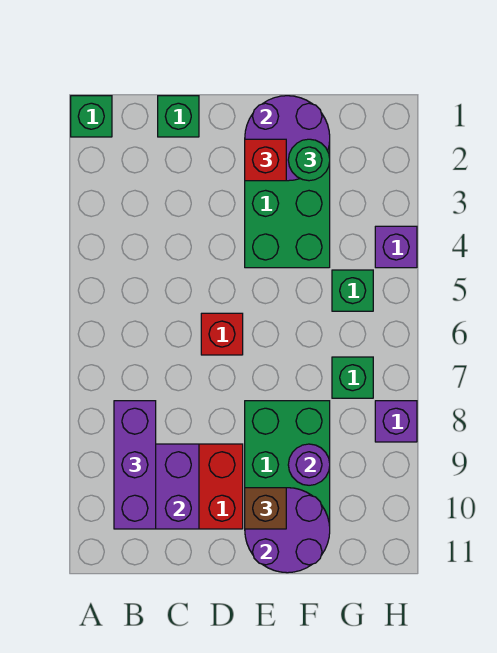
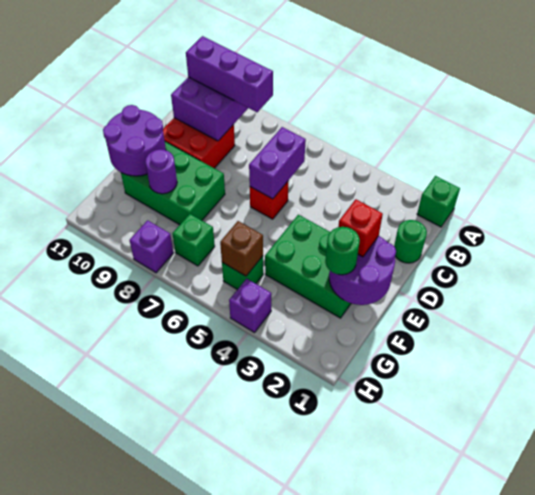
green 1x1 brick [158,96,199,137] -> green 1x1 round brick [394,220,427,263]
none -> purple 1x2 brick [249,127,306,199]
brown 1x1 brick [245,488,286,529] -> brown 1x1 brick moved to [220,221,263,276]

